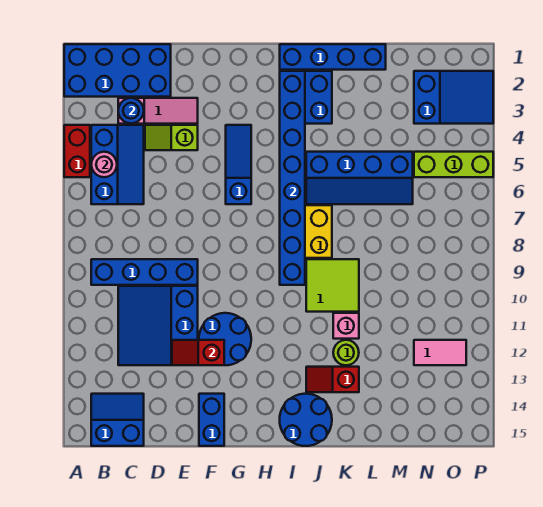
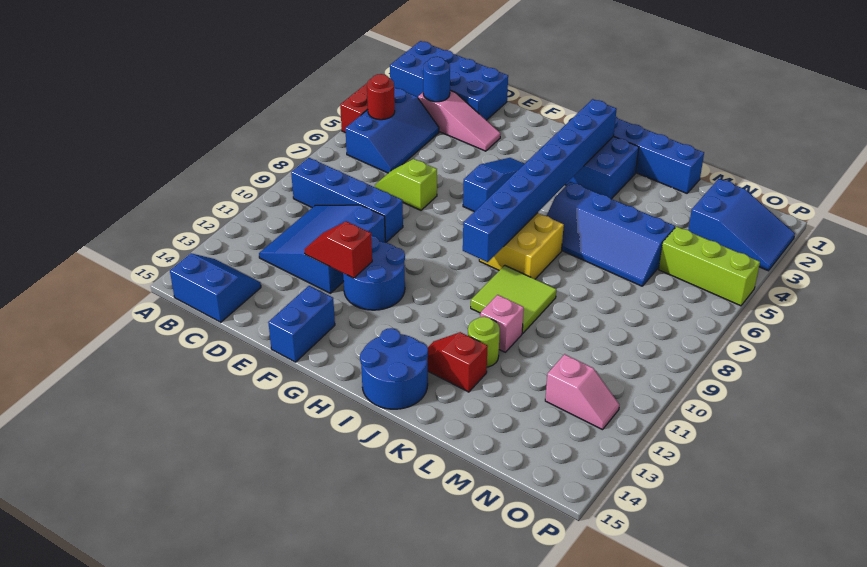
pink 1x1 round brick [91,152,117,177] -> red 1x1 round brick [367,74,395,120]
lime 1x2 slope [145,125,198,150] -> lime 1x2 slope moved to [375,159,437,210]
pink 1x2 tile [414,340,466,365] -> pink 1x2 slope [545,354,619,430]

